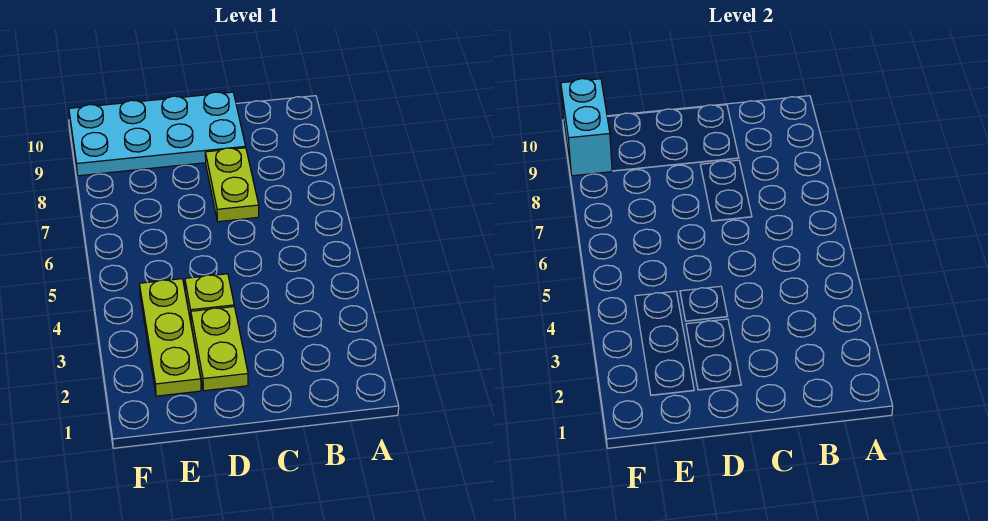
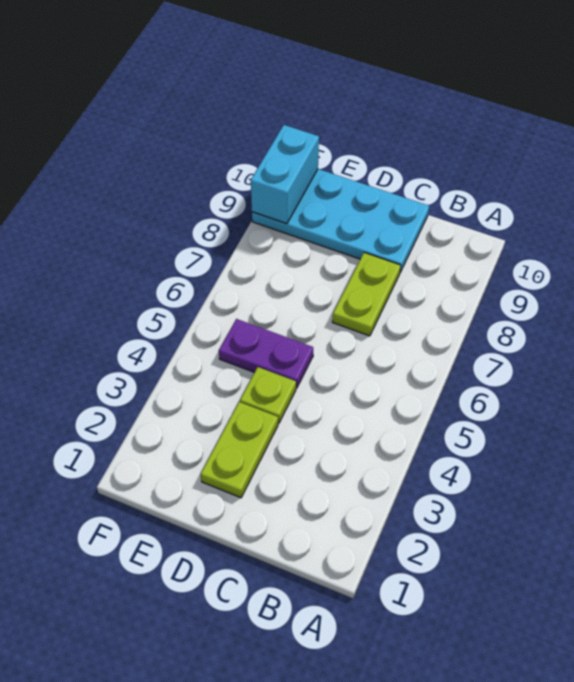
none -> purple 1x2 plate [219,319,313,388]
lime 1x3 plate [139,279,201,396] -> none

